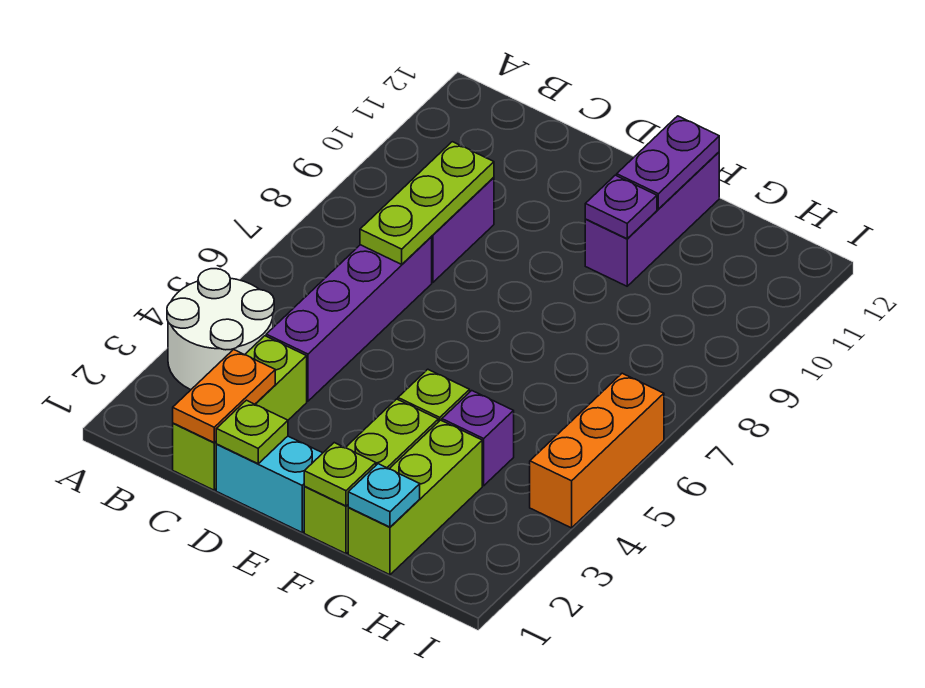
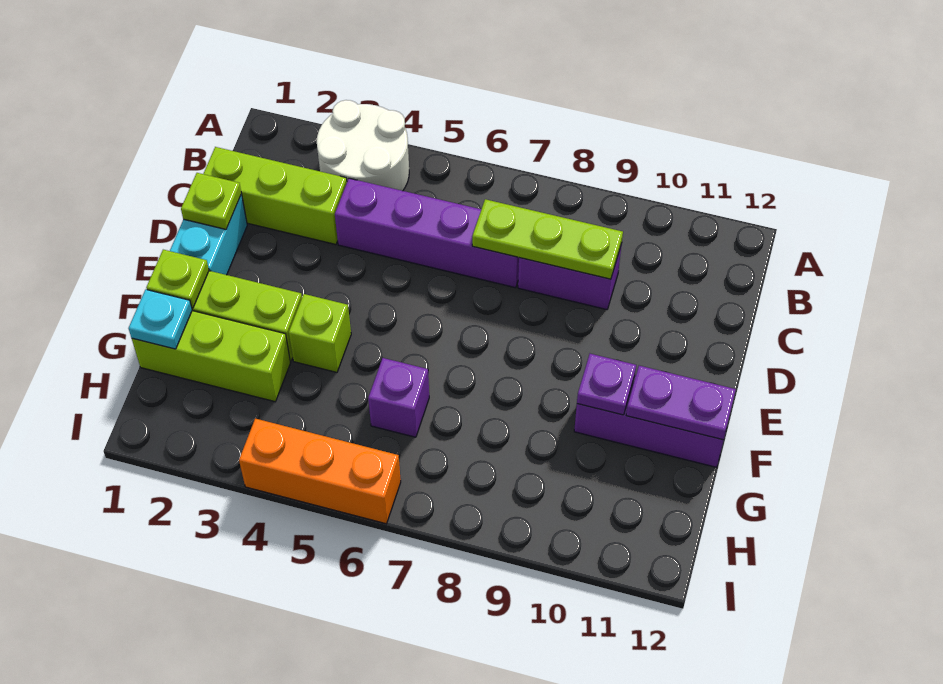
orange 1x2 plate [173,350,275,442] -> none
purple 1x1 brick [442,391,514,486] -> purple 1x1 brick moved to [368,358,429,437]

